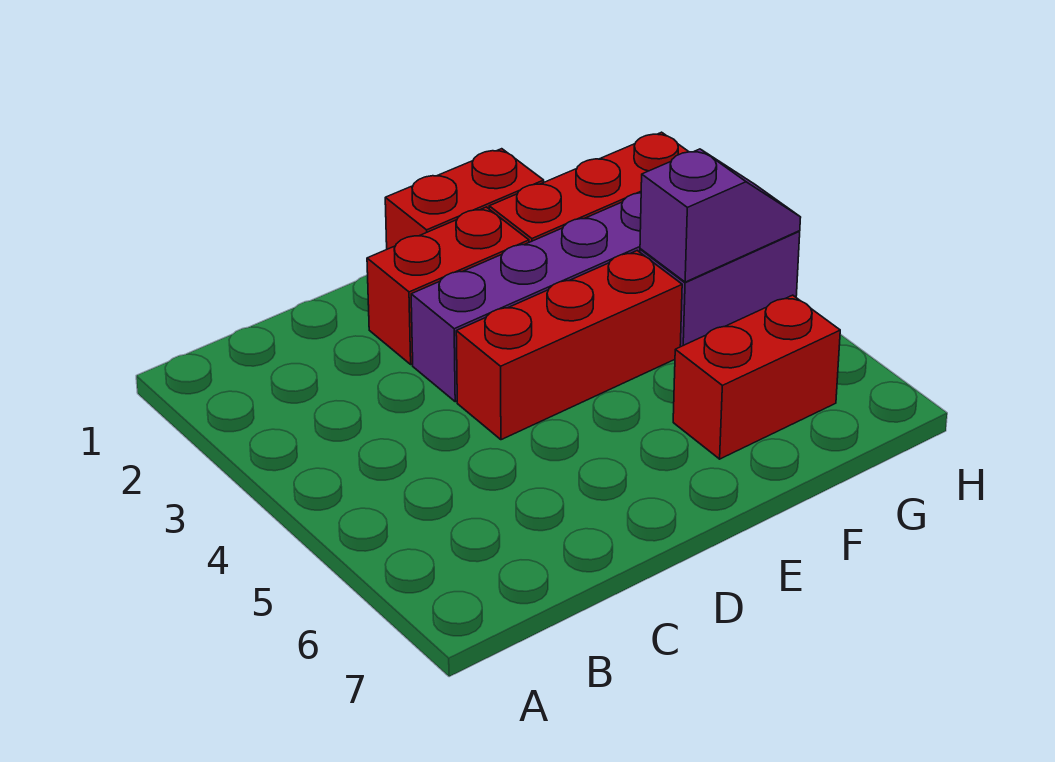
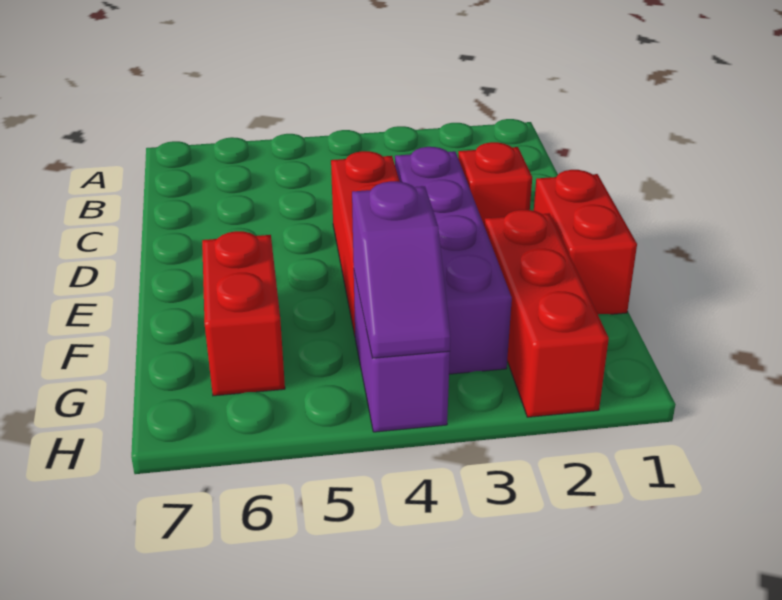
red 1x2 brick [367,207,529,364] -> red 1x1 brick [458,142,532,224]

